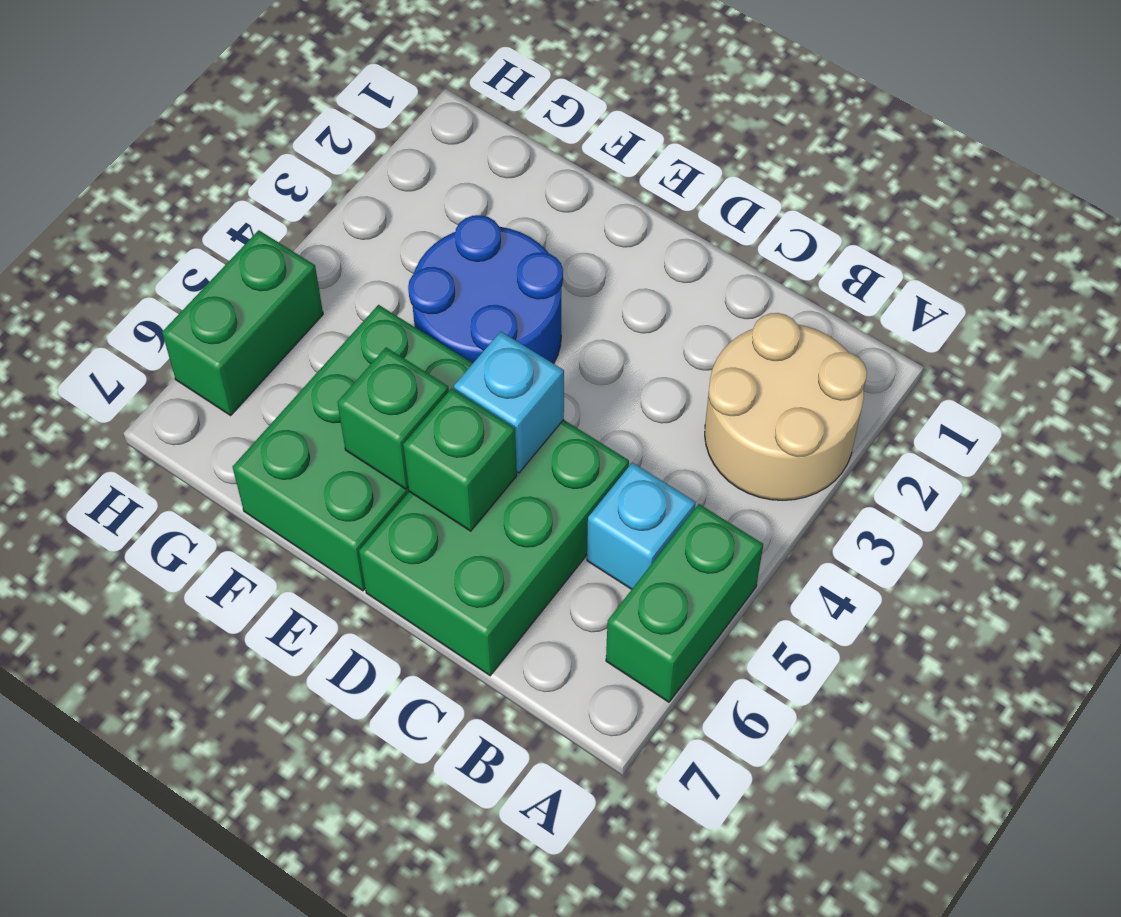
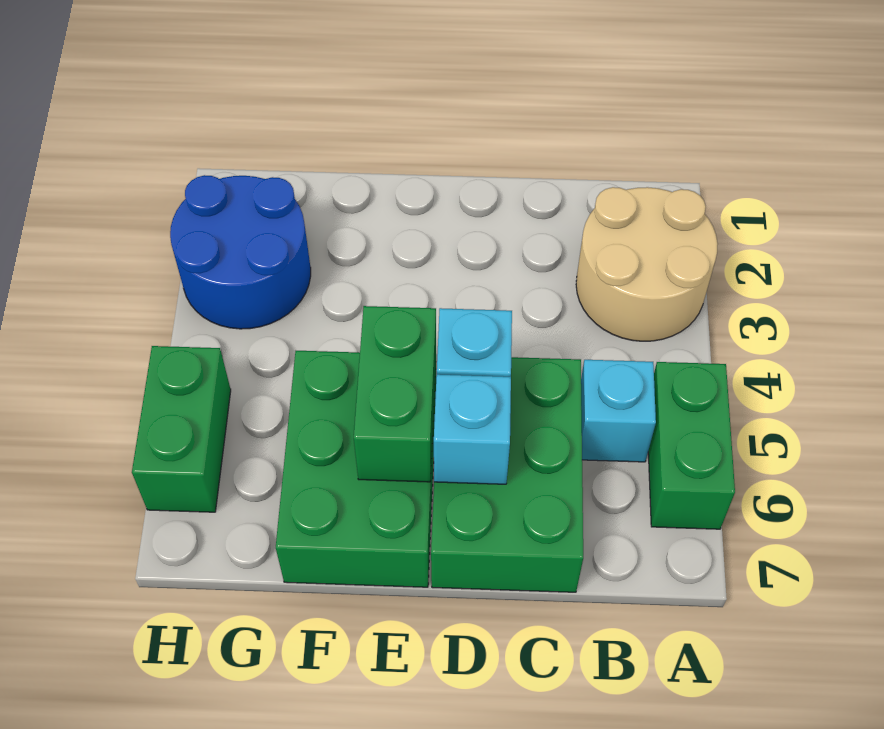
green 1x1 brick [403,388,517,531] -> cyan 1x1 brick [434,374,511,484]
blue 2x2 round brick [408,215,563,364] -> blue 2x2 round brick moved to [170,175,311,329]
green 1x1 brick [338,347,449,489] -> green 1x2 brick [354,306,436,482]

